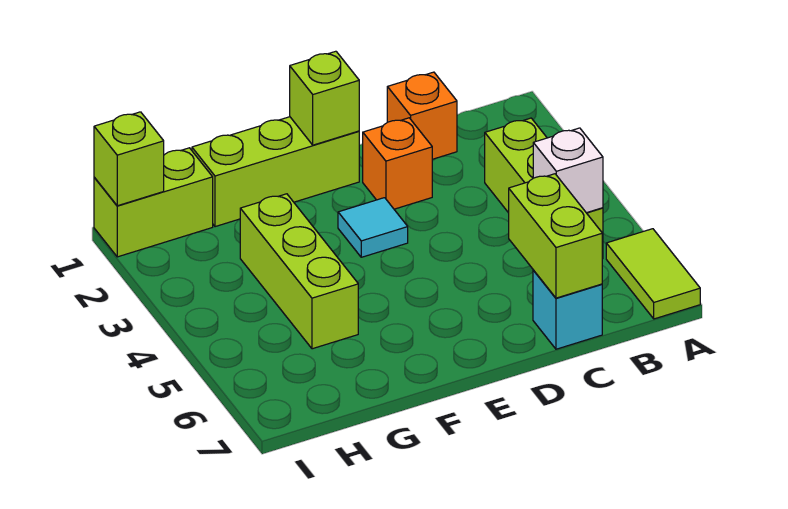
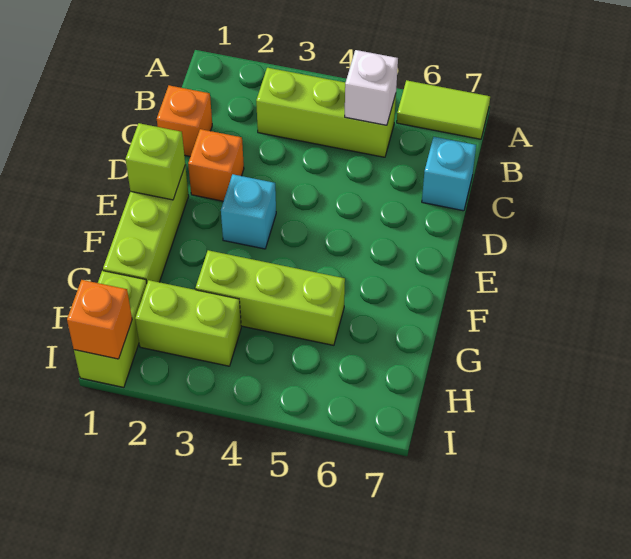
lime 1x2 brick [509,174,602,298] -> lime 1x2 brick moved to [135,280,241,366]
cyan 1x1 tile [338,198,408,257] -> cyan 1x1 brick [221,174,276,249]
lime 1x1 brick [94,112,164,206] -> orange 1x1 brick [67,280,132,359]

